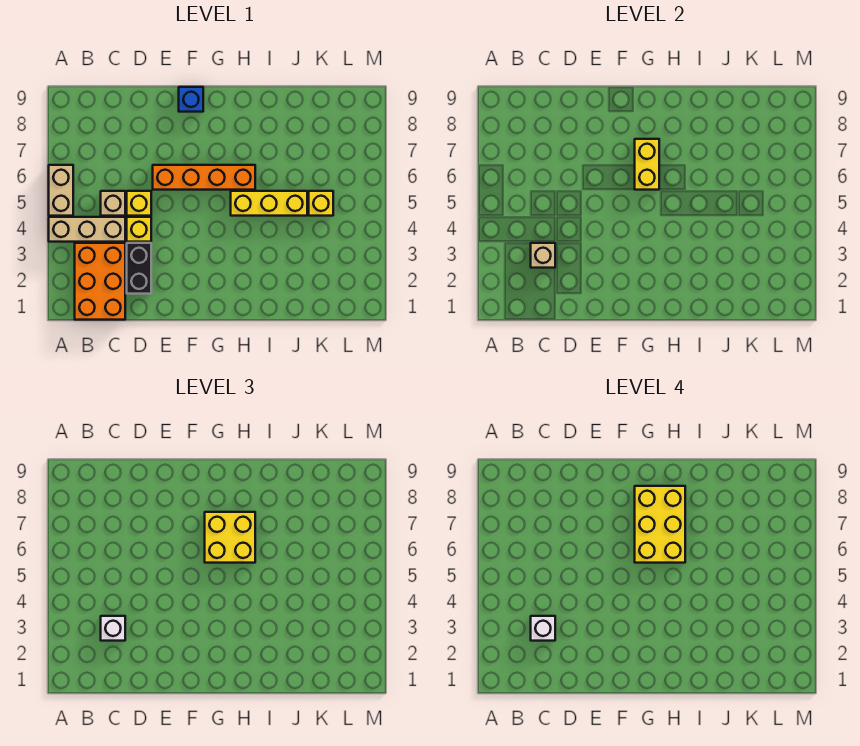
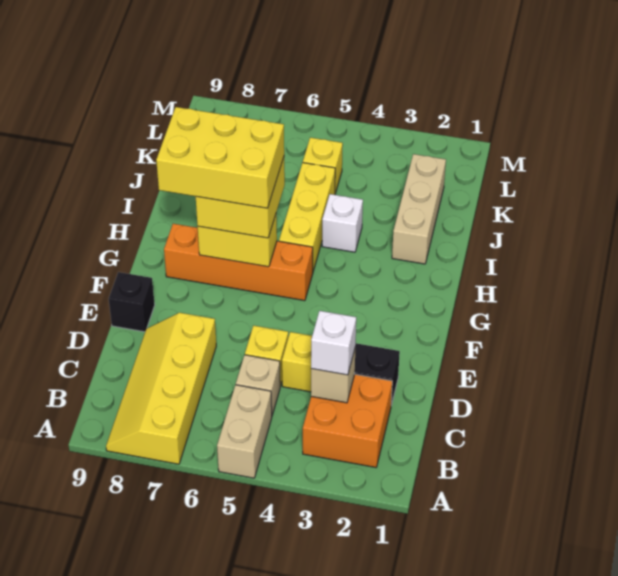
tan 1x3 brick [49,217,125,242] -> tan 1x3 brick moved to [392,154,446,264]
tan 1x2 brick [49,165,73,216] -> tan 1x2 brick turned to [217,385,272,478]
none -> yellow 2x4 slope [106,313,216,464]
orange 2x3 brick [75,243,125,320] -> orange 2x2 brick [303,374,392,467]
white 1x1 brick [531,616,555,641] -> white 1x1 brick moved to [322,194,363,252]
orange 1x4 brick [153,165,255,190] -> orange 1x4 brick turned to [164,224,313,301]
none -> black 1x1 brick [109,272,155,332]
blue 1x1 brick [179,87,203,112] -> none

